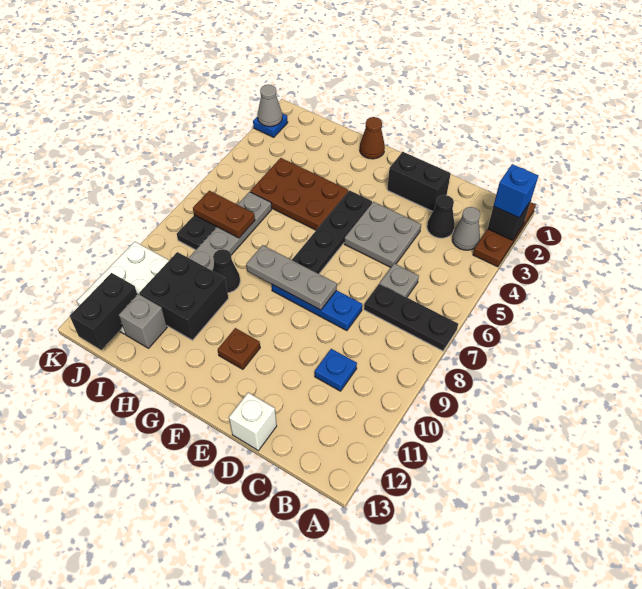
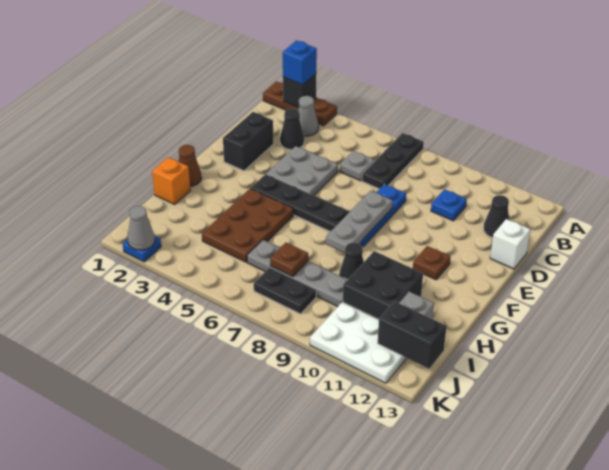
none -> black 1x1 cone [484,195,509,238]
none -> orange 1x1 brick [152,157,190,204]
brown 1x2 plate [193,191,255,238] -> brown 1x1 plate [270,243,308,277]

